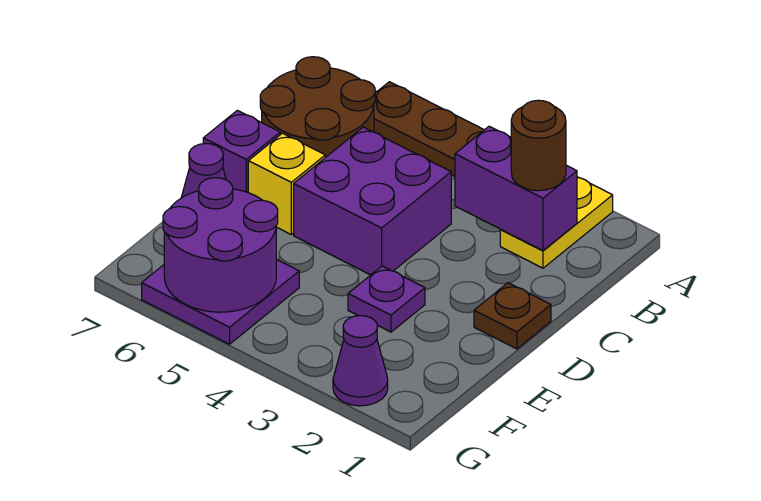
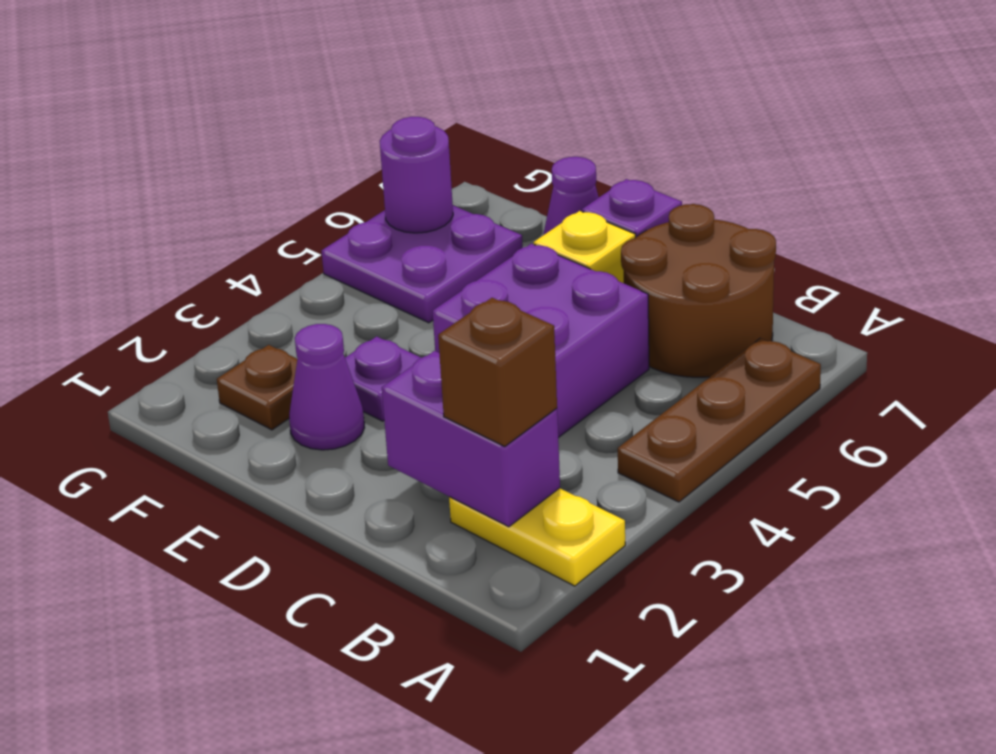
purple 1x2 brick [455,126,577,250] -> purple 1x2 brick turned to [382,351,560,527]
brown 1x1 round brick [511,100,566,191] -> brown 1x1 brick [438,298,557,447]
brown 1x1 plate [474,283,551,349] -> brown 1x1 plate moved to [217,345,297,430]
purple 2x2 round brick [163,178,278,312] -> purple 1x1 round brick [380,117,453,233]
purple 1x1 cone [333,316,388,406] -> purple 1x1 cone moved to [289,324,365,450]

